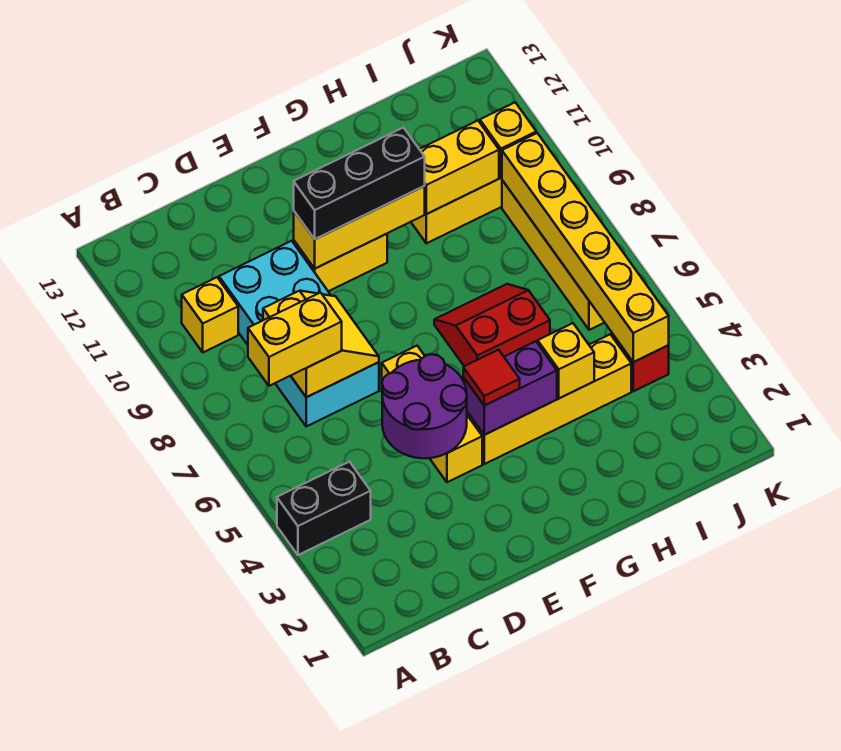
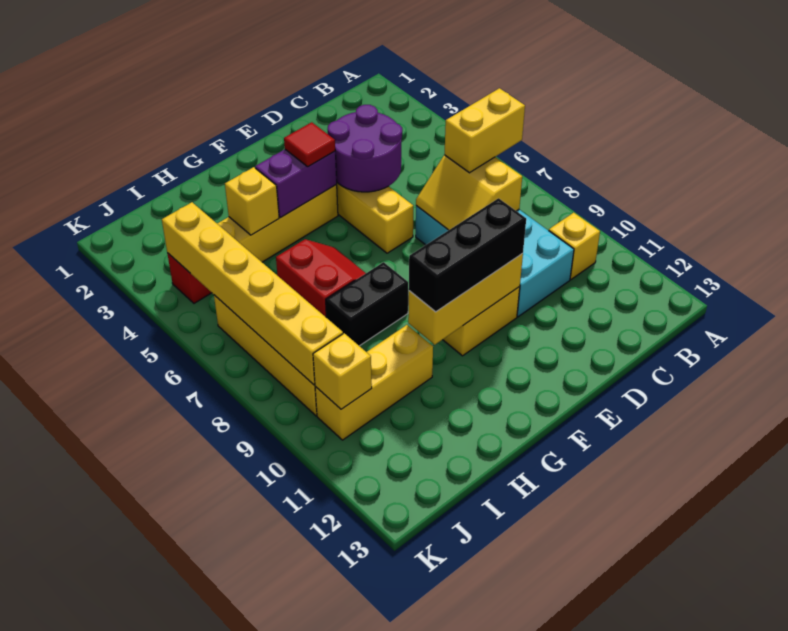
black 1x2 brick [277,462,371,555] -> black 1x2 brick moved to [326,262,408,346]
red 2x2 slope [434,284,550,366] -> red 2x2 slope turned to [276,239,366,317]
yellow 1x2 brick [419,121,499,214] -> none

